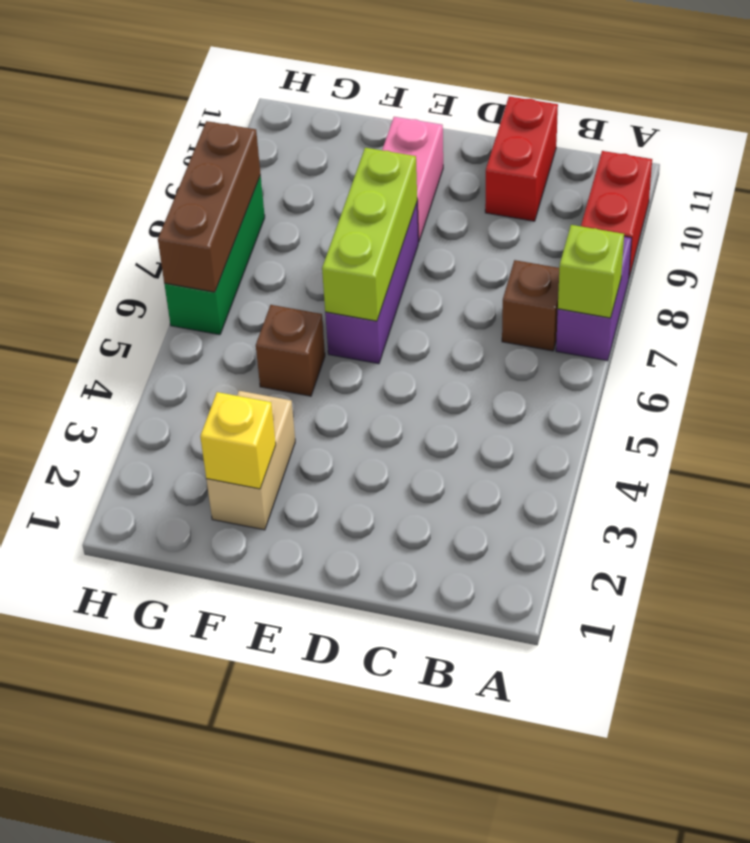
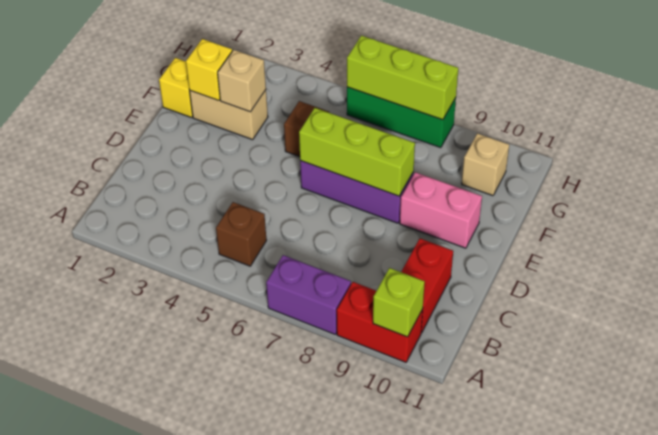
lime 1x1 brick [558,225,624,318] -> lime 1x1 brick moved to [373,268,425,337]
brown 1x1 brick [502,260,559,351] -> brown 1x1 brick moved to [216,202,267,266]
red 1x2 brick [485,96,558,221] -> red 1x2 brick turned to [401,239,453,333]
none -> yellow 1x1 brick [159,58,193,118]
none -> tan 1x1 brick [218,50,266,112]
none -> tan 1x1 brick [462,133,509,196]
brown 1x3 brick [158,121,260,292] -> lime 1x3 brick [347,35,458,120]

